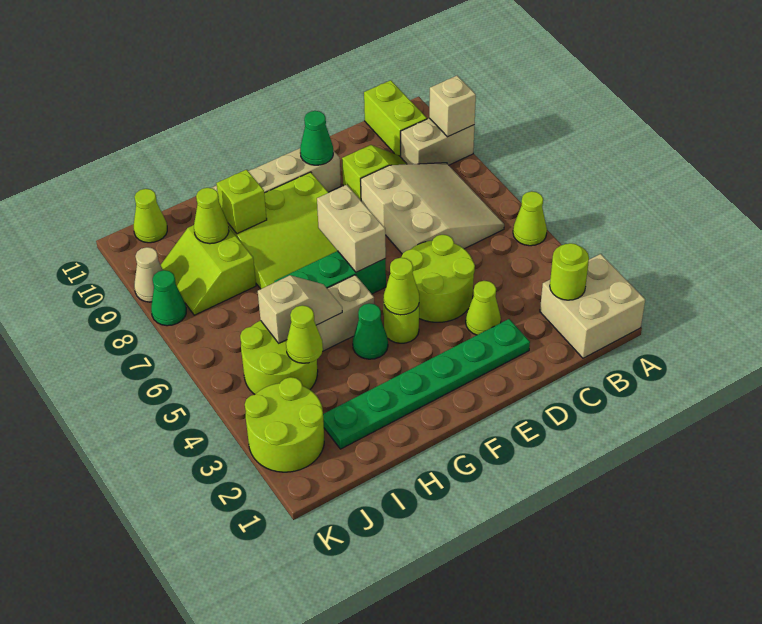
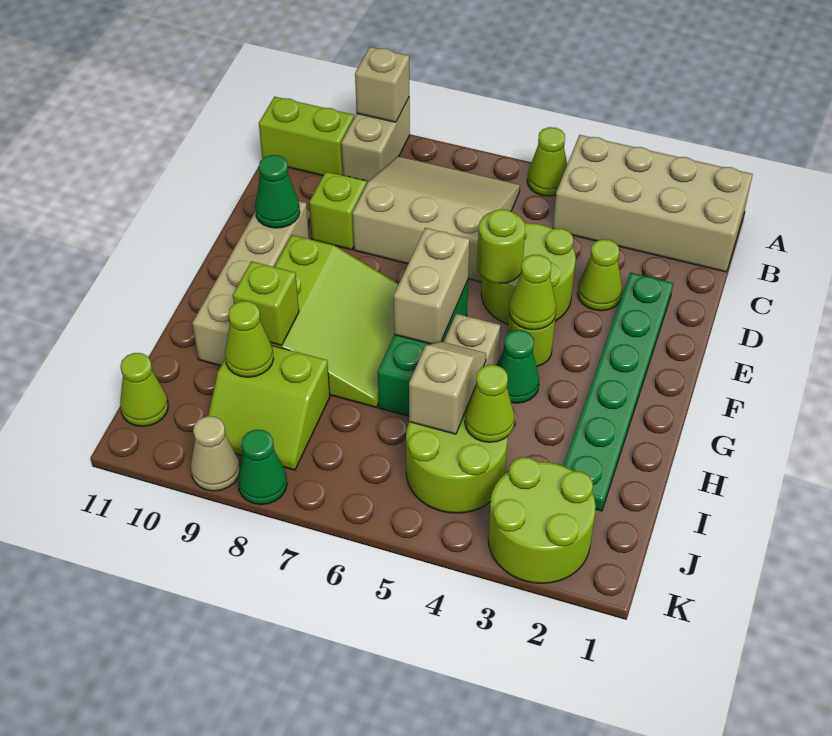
tan 2x2 brick [540,254,645,358] -> tan 2x4 brick [553,135,753,272]
lime 1x1 round brick [550,243,589,300] -> lime 1x1 round brick moved to [477,209,525,284]
tan 1x2 brick [317,185,386,272] -> tan 1x2 brick turned to [394,228,470,344]

